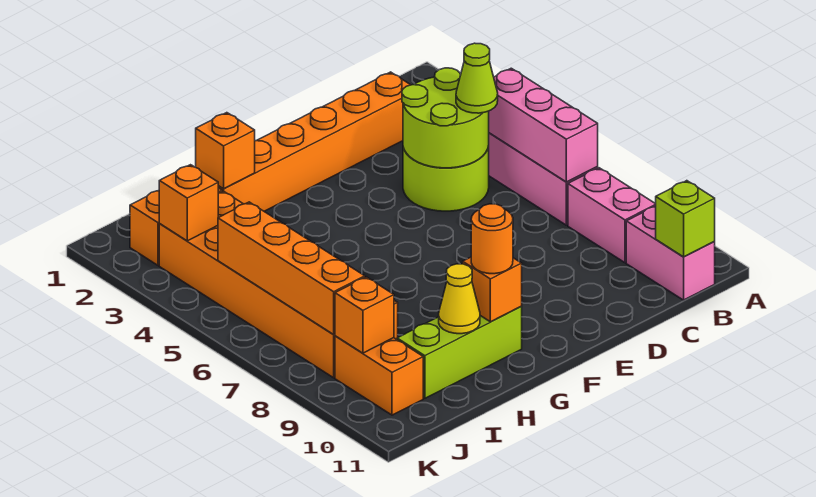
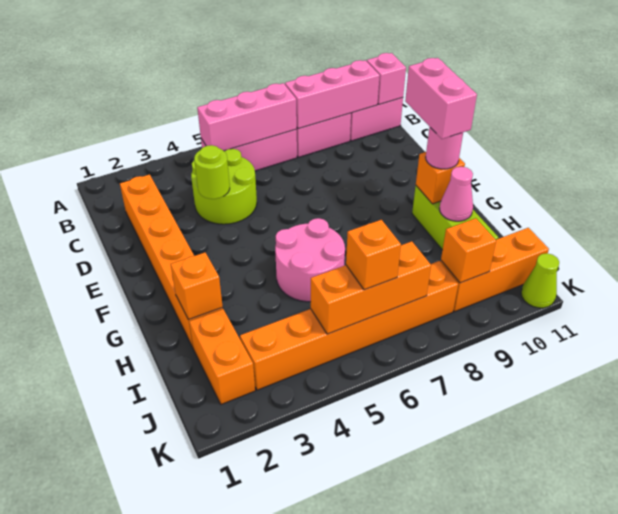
none -> pink 1x3 brick [285,60,380,129]
lime 1x1 brick [656,181,715,257] -> pink 1x1 brick [367,53,406,104]
lime 2x2 round brick [402,68,489,168] -> lime 1x1 round brick [194,145,230,199]
lime 1x1 cone [456,43,498,113] -> lime 1x1 cone moved to [521,253,559,308]
none -> pink 1x2 brick [405,58,477,139]
none -> pink 2x2 round brick [275,218,345,302]
orange 1x1 round brick [471,204,513,274] -> pink 1x1 round brick [426,127,463,169]
yellow 1x1 cone [439,264,480,334] -> pink 1x1 cone [440,167,473,221]
orange 2x6 brick [159,191,398,378] -> orange 1x6 brick [240,261,458,390]
orange 1x1 brick [159,165,218,241] -> orange 1x1 brick moved to [346,220,401,290]
orange 1x4 brick [218,202,365,335] -> orange 1x3 brick [311,241,431,334]
orange 1x2 brick [335,336,423,415] -> orange 1x3 brick [441,228,549,312]

